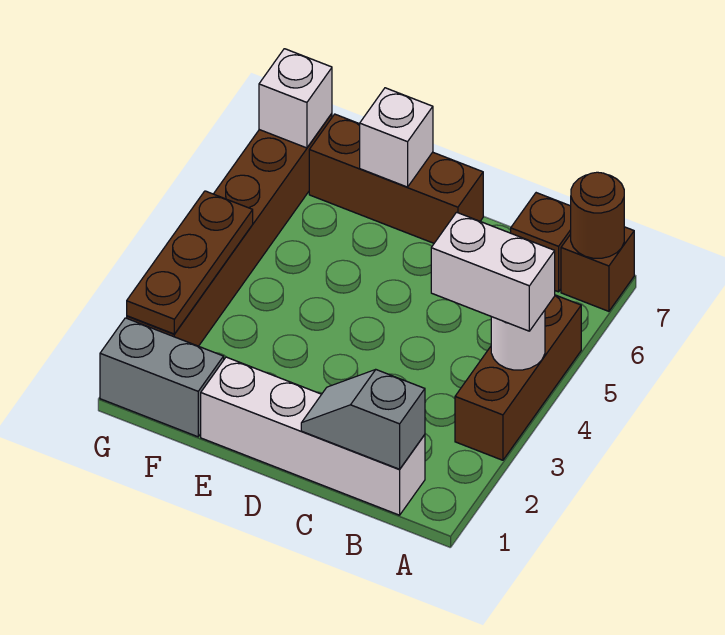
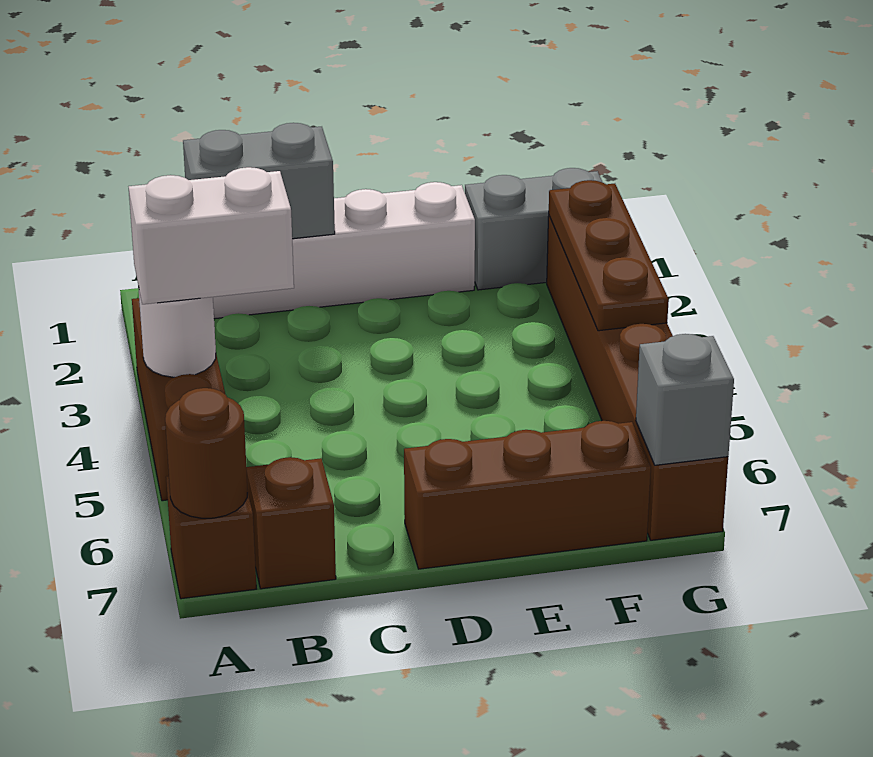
grey 1x2 slope [301,370,425,469] -> grey 1x2 brick [183,123,335,239]
white 1x1 brick [360,88,433,187] -> none
white 1x1 brick [259,49,332,148] -> grey 1x1 brick [636,334,734,465]

